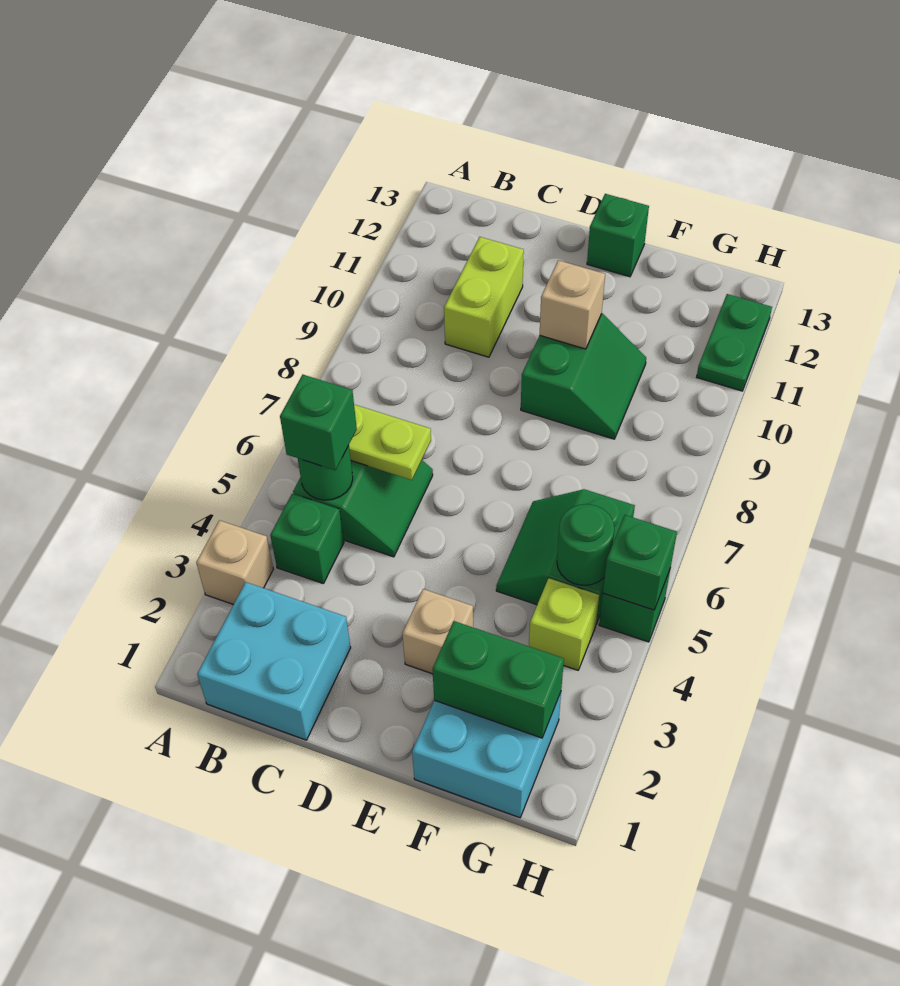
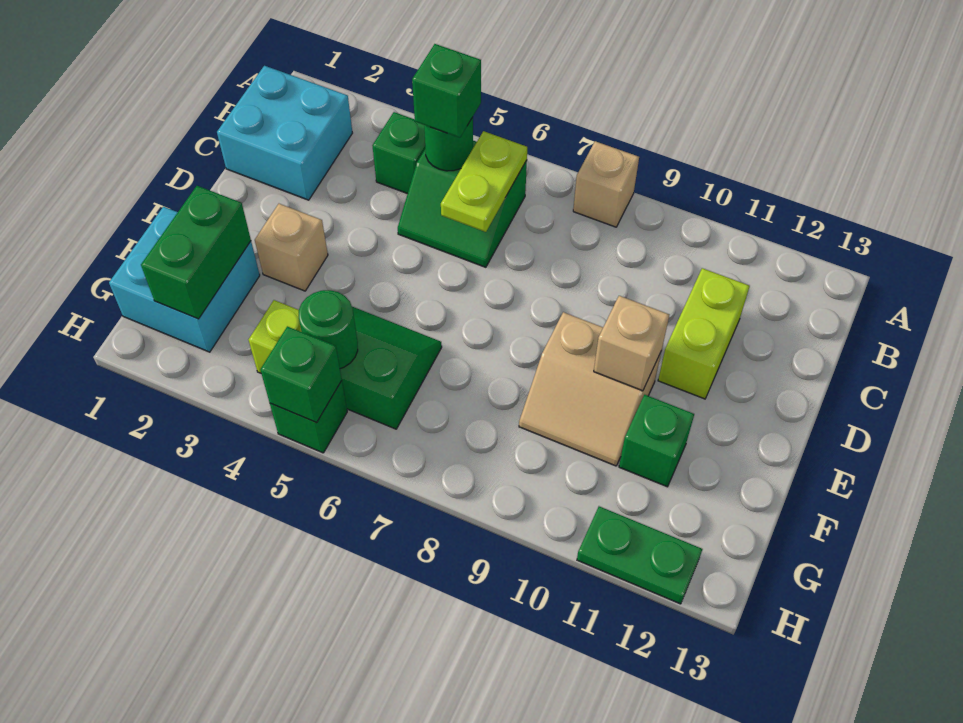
tan 1x1 brick [196,520,273,605] -> tan 1x1 brick moved to [573,141,639,227]
lime 1x2 brick [444,237,524,357] -> lime 1x2 brick turned to [658,268,750,399]
green 2x2 slope [521,314,646,439] -> tan 2x2 slope [519,312,661,466]
green 1x1 brick [587,194,649,277] -> green 1x1 brick moved to [619,395,694,487]

